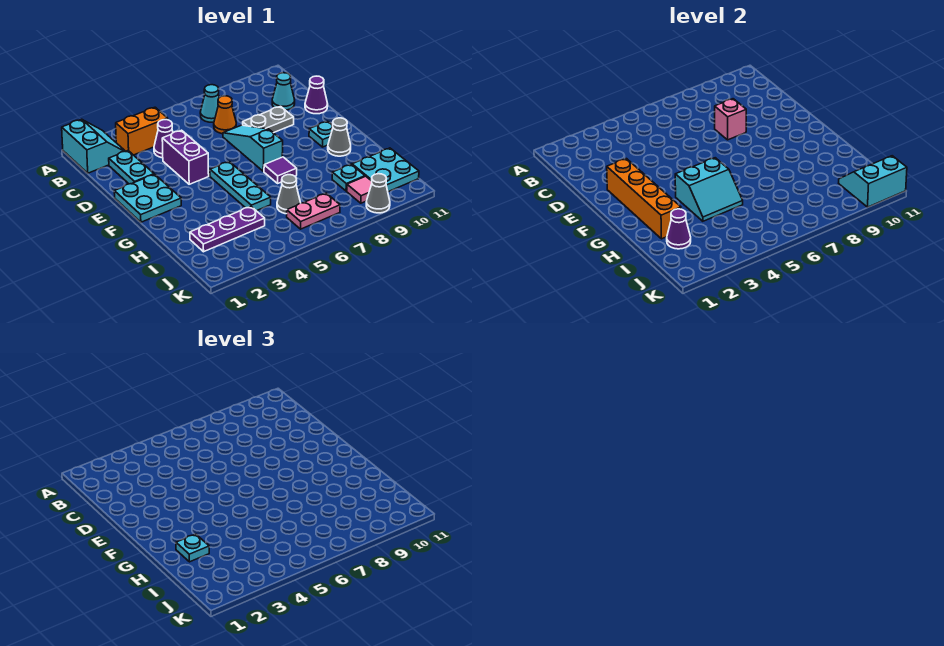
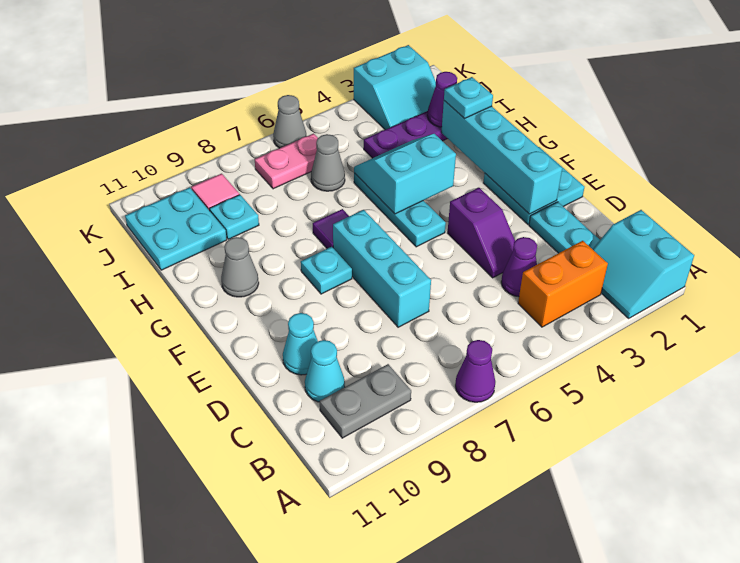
cyan 1x1 cone [200,85,219,122] -> cyan 1x1 cone moved to [283,313,318,375]
orange 1x1 cone [214,96,236,134] -> none
purple 1x2 brick [162,130,209,184] -> purple 1x2 slope [448,188,515,278]
cyan 1x3 slope [223,125,283,172] -> cyan 1x3 brick [333,210,431,327]
grey 1x2 plate [243,106,294,133] -> grey 1x2 plate moved to [320,364,411,438]
pink 1x1 brick [715,99,746,140] -> none
purple 1x1 cone [305,76,328,114] -> purple 1x1 cone moved to [455,340,495,402]
orange 1x4 brick [607,159,681,239] -> cyan 1x4 brick [441,101,562,214]
cyan 1x1 plate [309,121,333,147] -> cyan 1x1 plate moved to [301,247,352,294]
cyan 2x2 slope [839,156,907,207] -> cyan 2x2 slope moved to [354,45,436,130]
grey 1x1 cone [366,174,390,213] -> grey 1x1 cone moved to [273,95,307,148]

